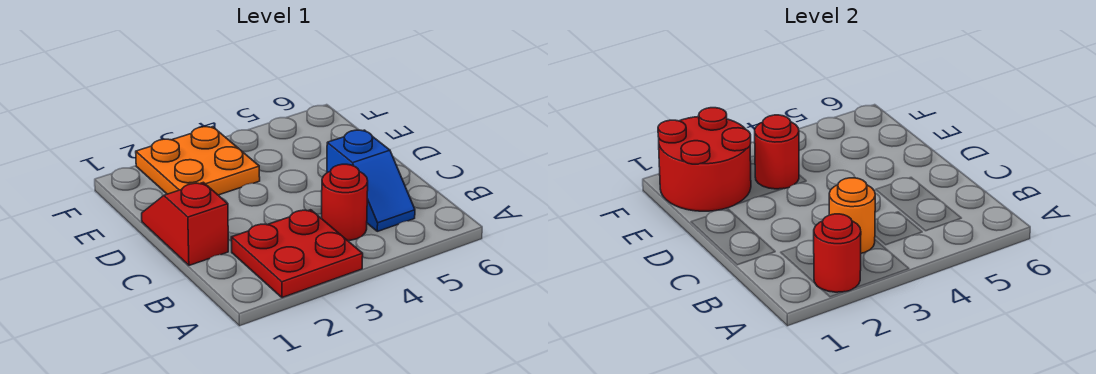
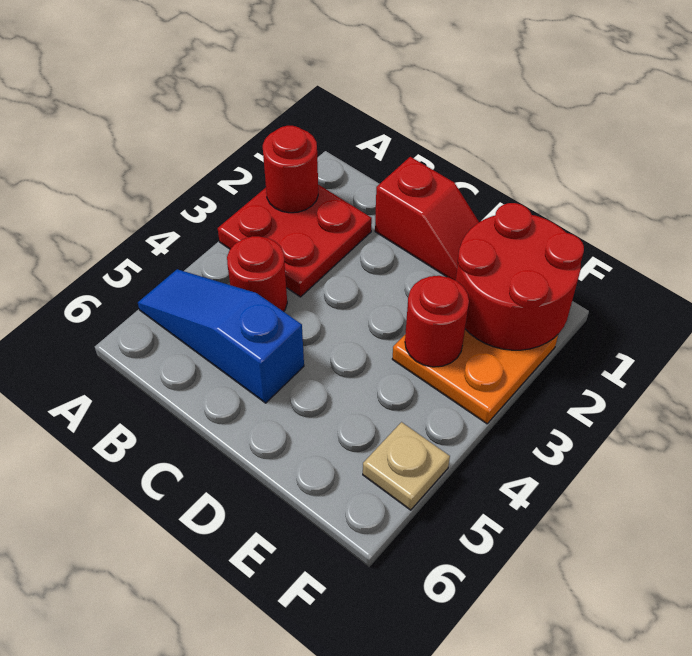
orange 1x1 round brick [829,178,875,253] -> none
blue 1x2 slope [327,130,415,231] -> blue 1x3 slope [138,269,304,403]
none -> tan 1x1 plate [363,422,450,510]

